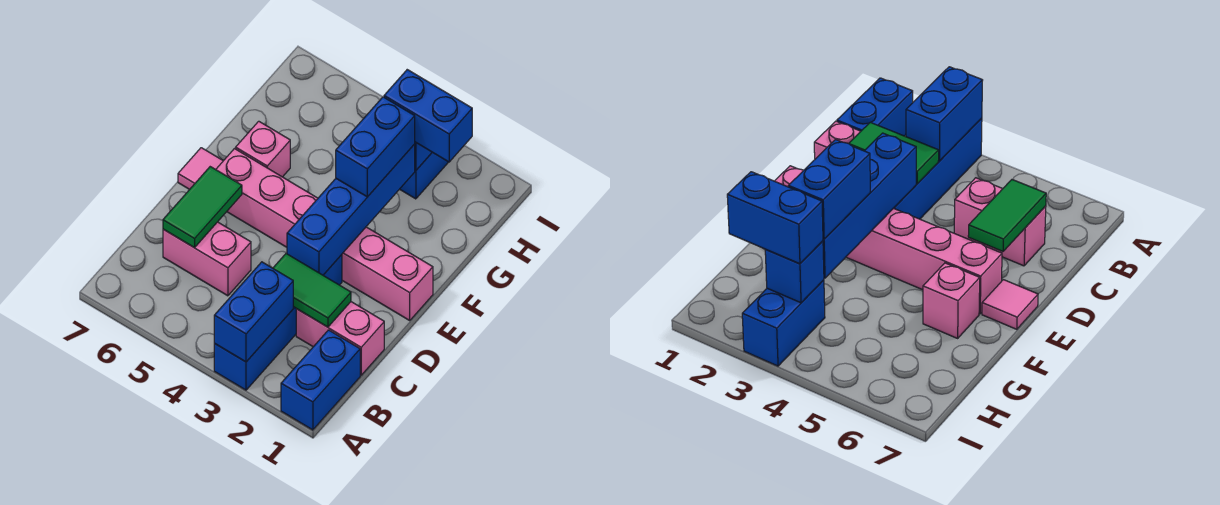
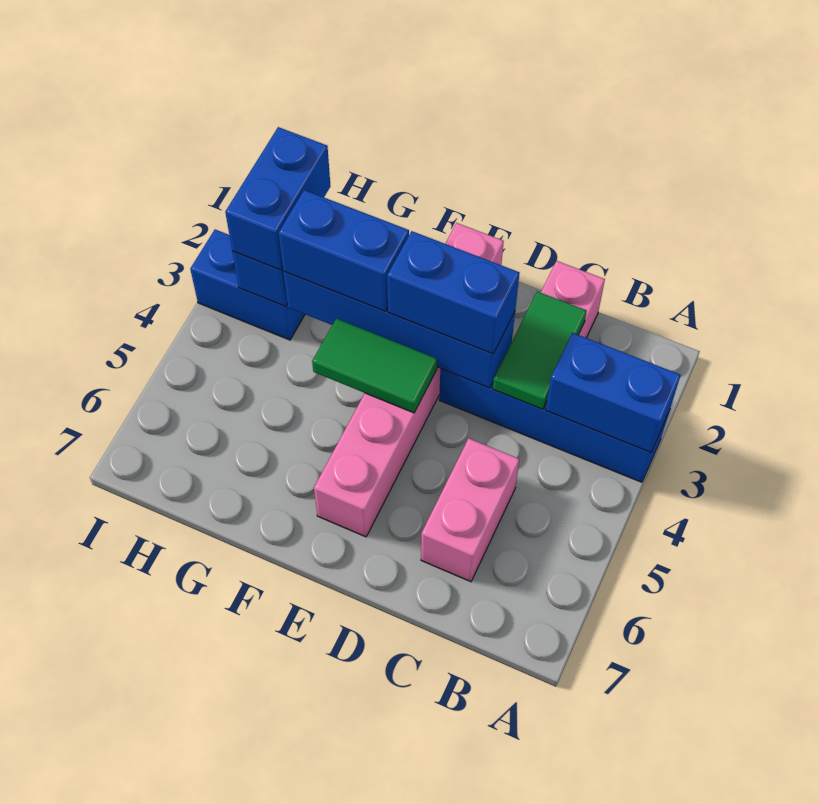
blue 1x2 brick [281,330,360,430] -> blue 1x2 brick moved to [387,231,520,354]
green 1x2 tile [163,167,242,248] -> green 1x2 tile moved to [312,319,437,413]
pink 1x1 tile [178,148,223,190] -> none
pink 1x1 brick [236,121,290,177] -> none

